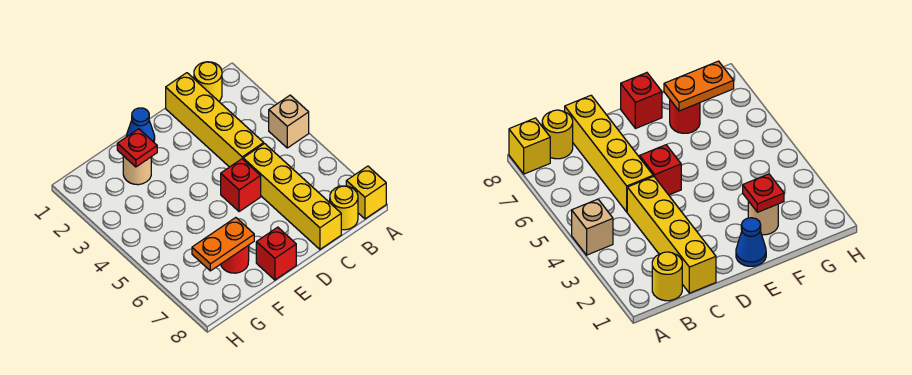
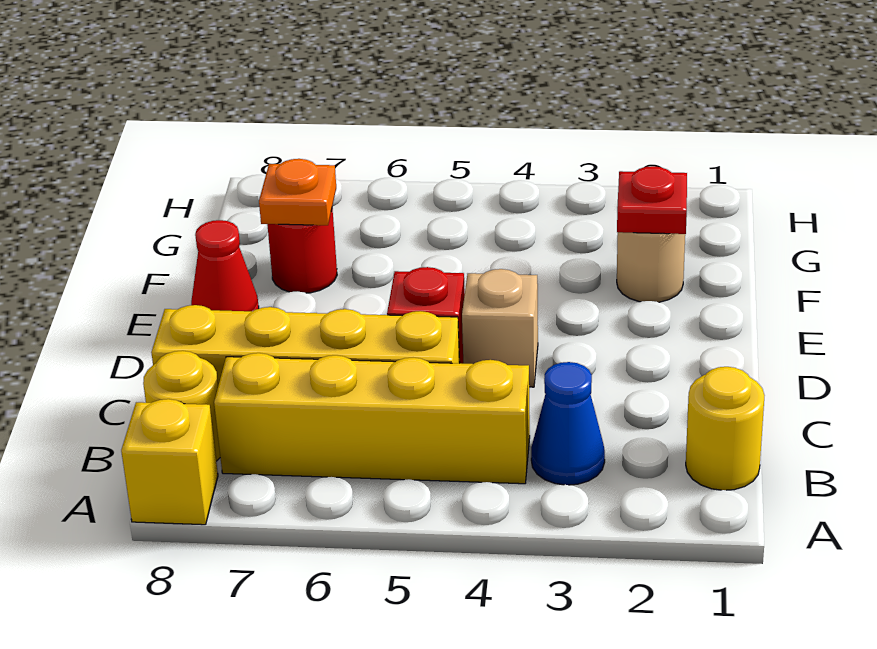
tan 1x1 brick [269,95,309,148] -> tan 1x1 brick moved to [462,269,538,387]
yellow 1x4 brick [166,73,264,167] -> yellow 1x4 brick moved to [214,353,530,484]
blue 1x1 cone [126,108,155,142] -> blue 1x1 cone moved to [531,362,605,485]
red 1x1 brick [256,227,296,280] -> red 1x1 cone [191,220,259,311]
orange 1x2 plate [192,218,254,271] -> orange 1x1 plate [259,159,336,225]

